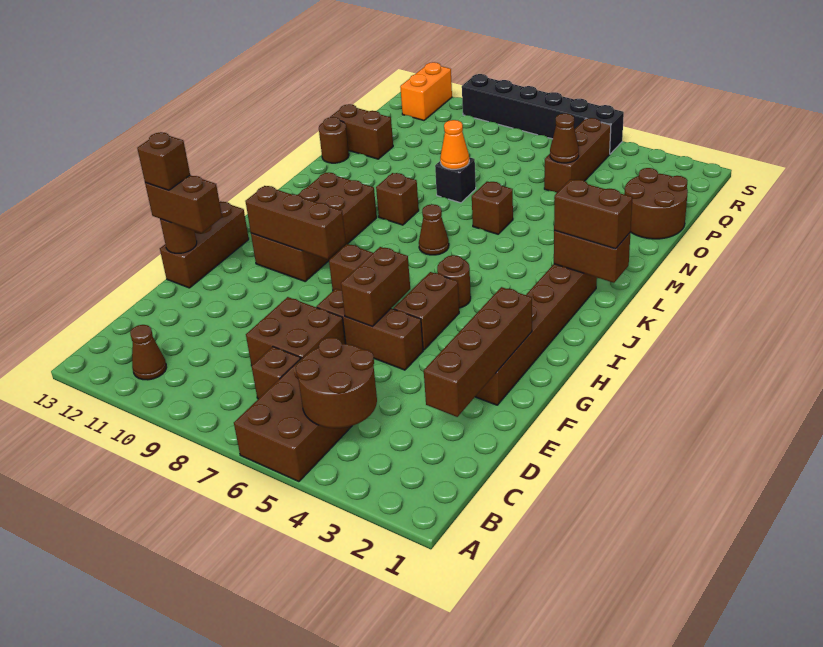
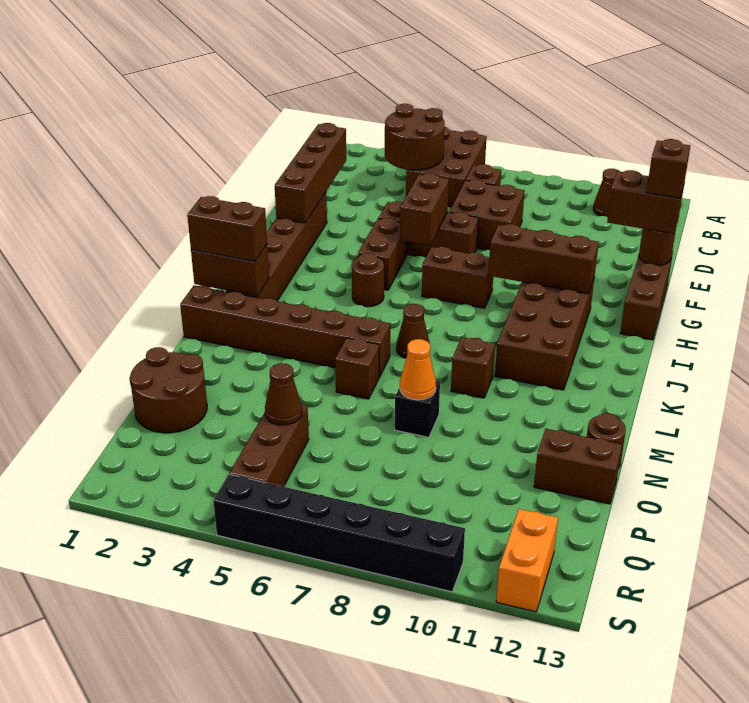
none -> brown 1x6 brick [180,285,390,377]

